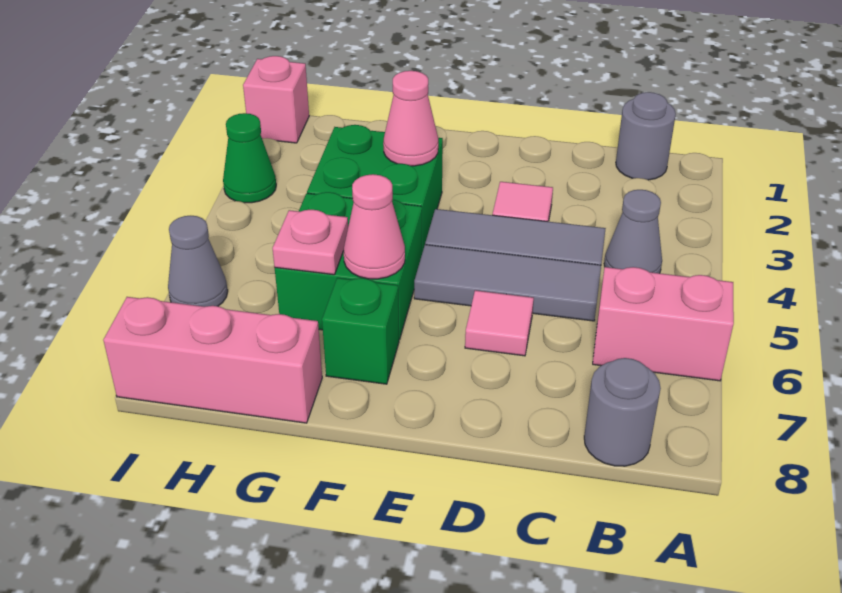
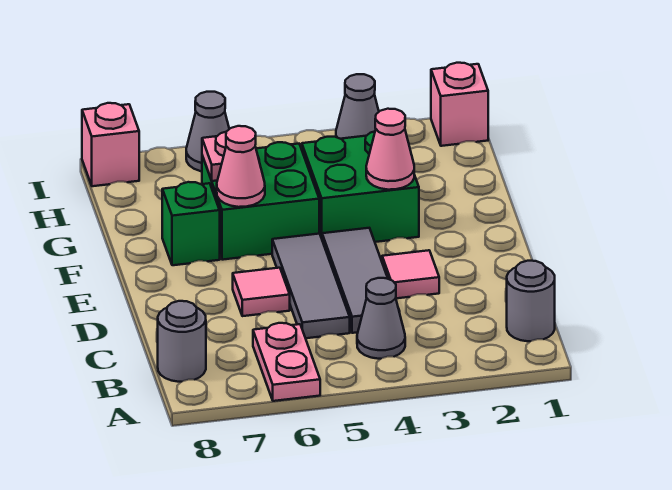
pink 1x2 brick [593,267,734,381] -> pink 1x2 plate [253,323,320,401]
pink 1x3 brick [103,297,322,423] -> pink 1x1 brick [82,103,139,186]
green 1x1 cone [223,113,276,203] -> grey 1x1 cone [336,74,379,139]

